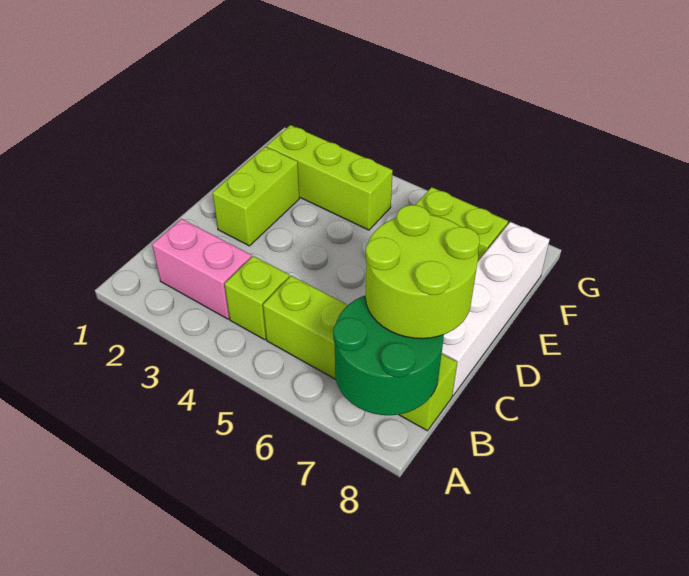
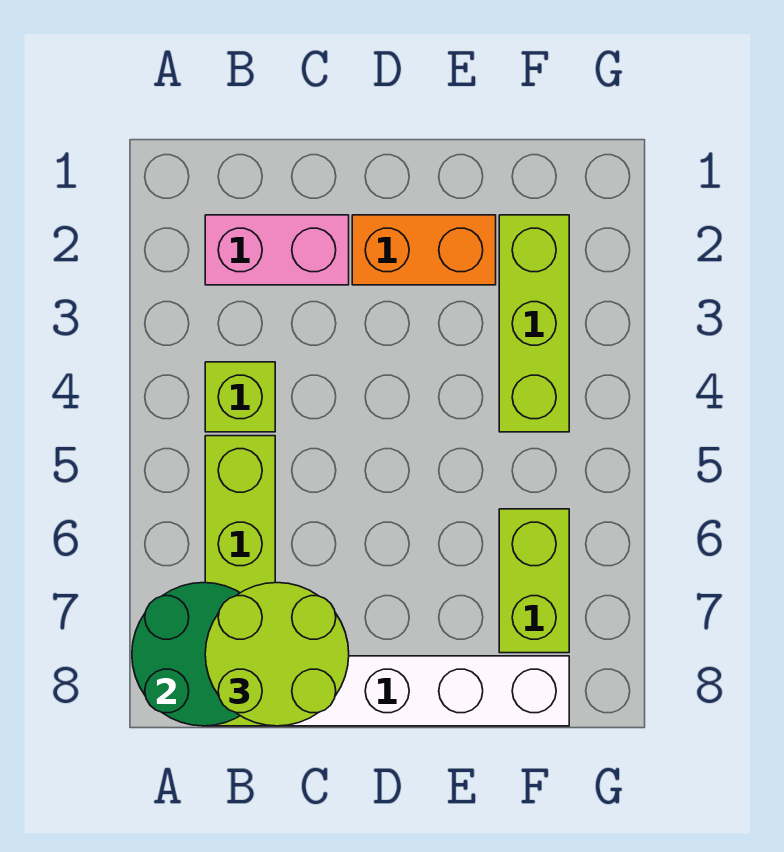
pink 1x2 brick [152,219,252,319] -> pink 1x2 brick turned to [205,215,349,285]
lime 1x2 brick [212,147,299,246] -> orange 1x2 brick [352,215,496,285]

